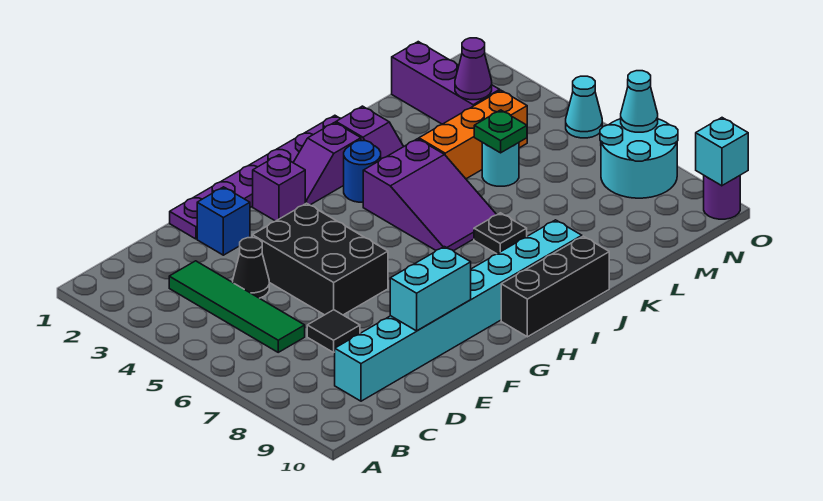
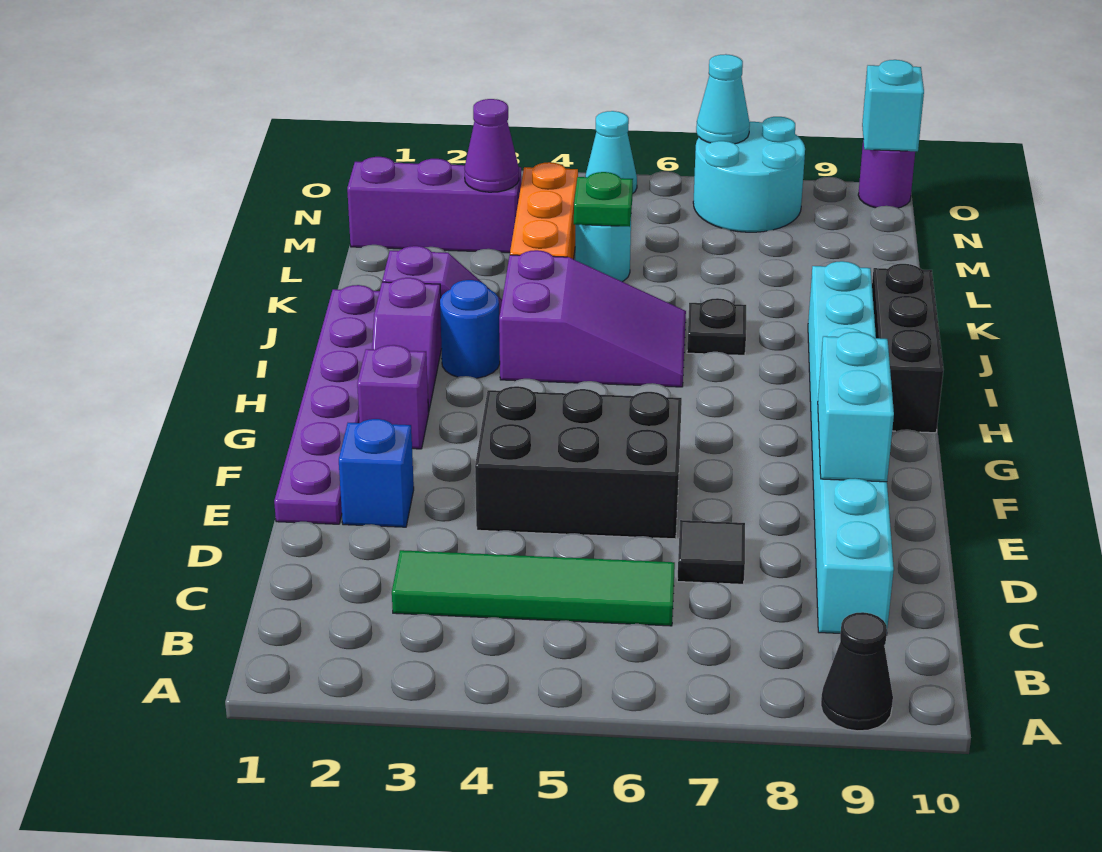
black 1x1 cone [233,238,269,298] -> black 1x1 cone moved to [821,612,893,731]

